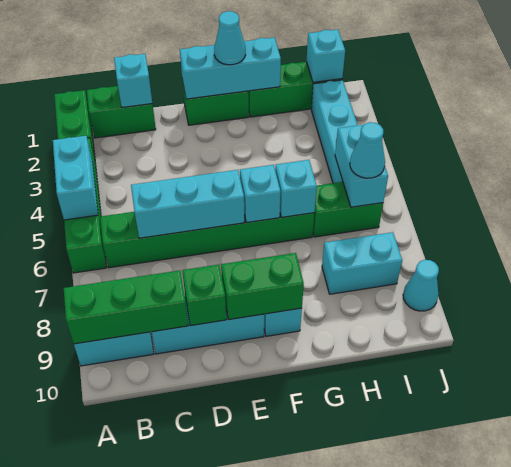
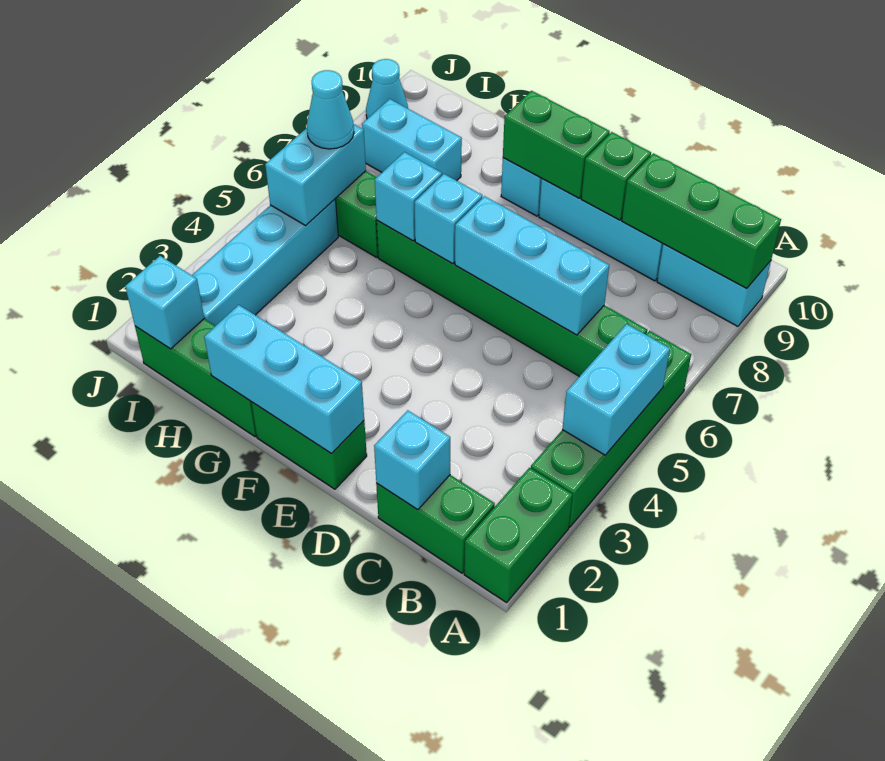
cyan 1x1 cone [214,11,246,65] -> none

